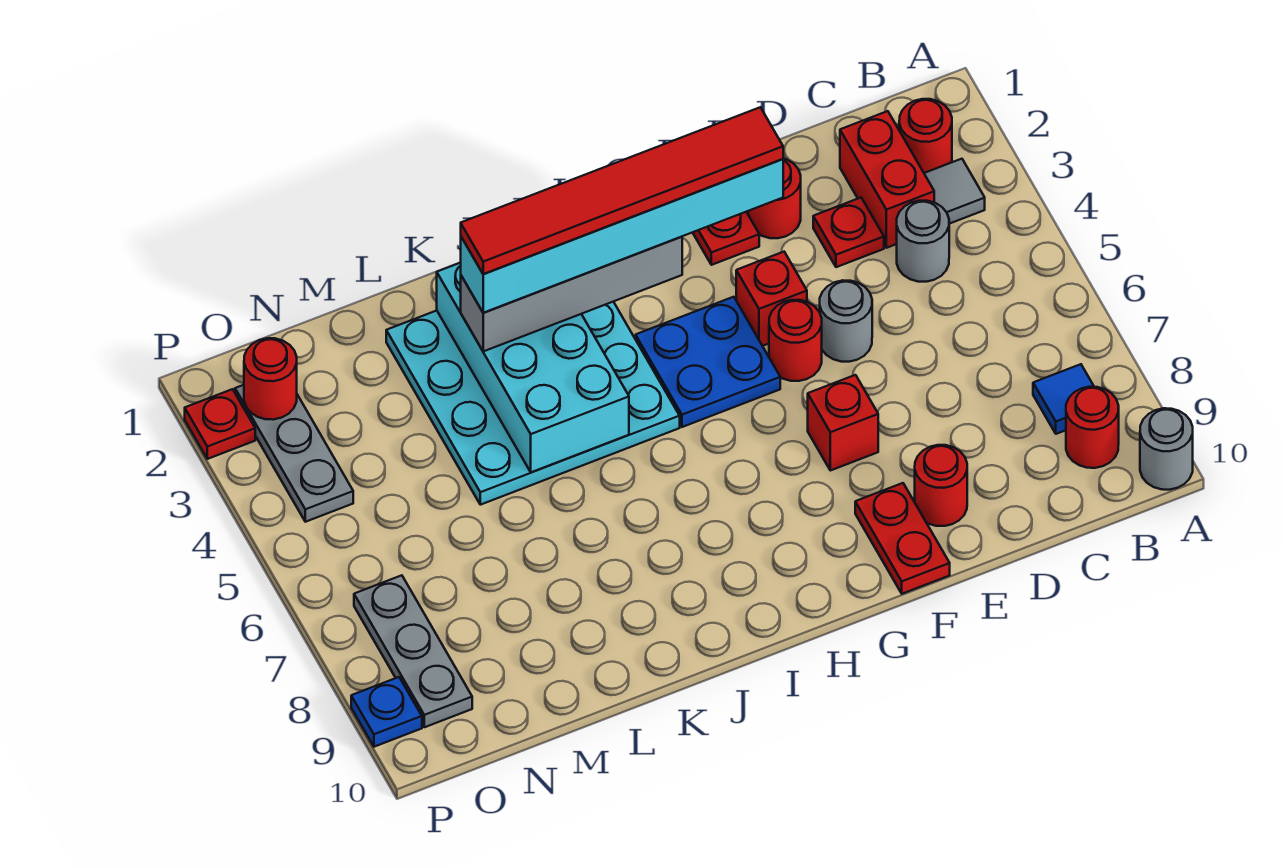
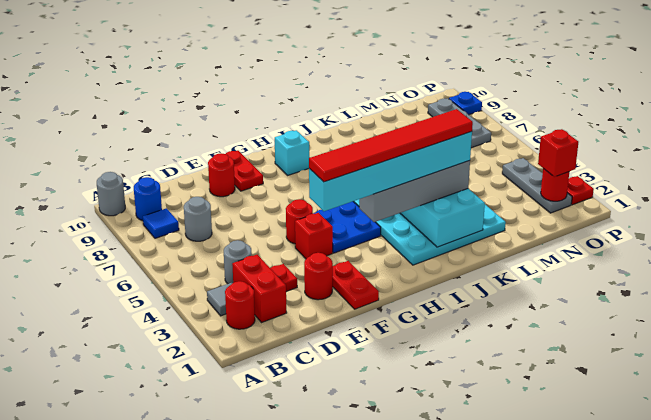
red 1x1 round brick [1066,387,1119,468] -> blue 1x1 round brick [134,177,162,221]
grey 1x1 round brick [820,280,872,362] -> grey 1x1 round brick moved to [184,197,212,241]
red 1x1 brick [808,375,878,471] -> red 1x1 brick moved to [538,129,578,177]
none -> cyan 1x1 brick [275,130,309,175]

